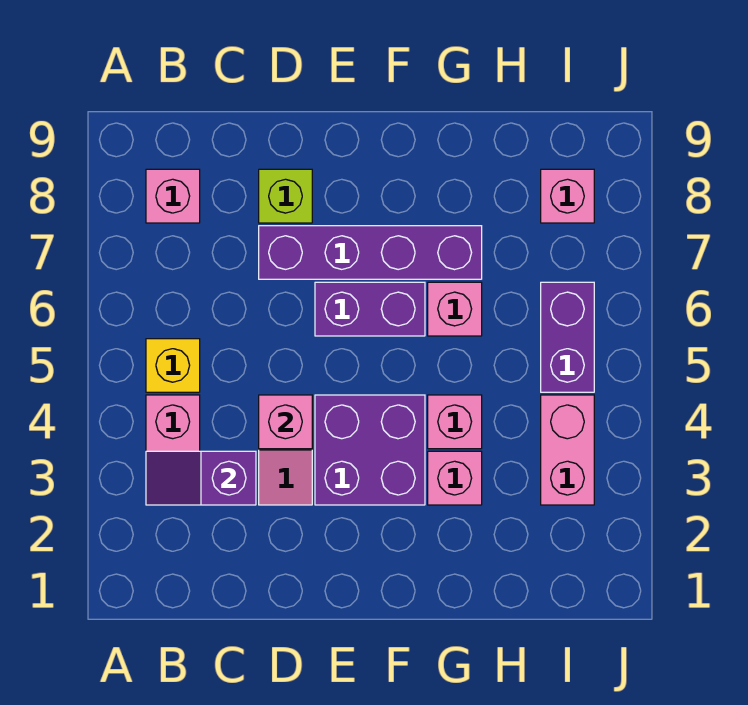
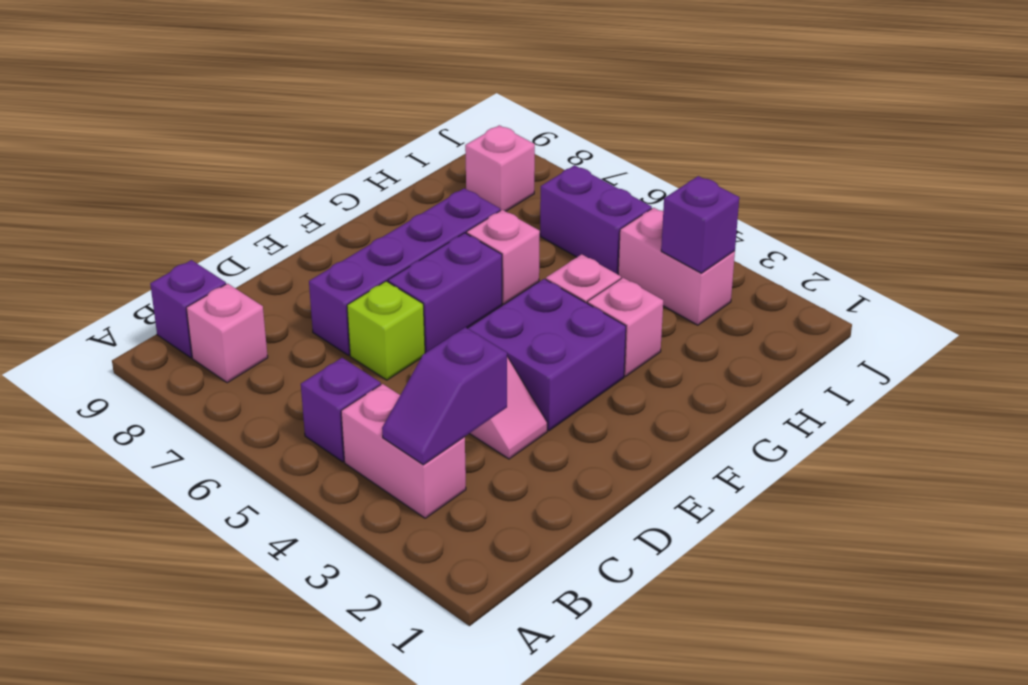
yellow 1x1 brick [146,339,200,392] -> purple 1x1 brick [301,358,381,462]
none -> purple 1x1 brick [150,260,226,358]
pink 1x1 brick [259,395,312,449] -> none
lime 1x1 brick [259,169,312,223] -> lime 1x1 brick moved to [347,281,425,380]
none -> purple 1x1 brick [661,176,739,273]

